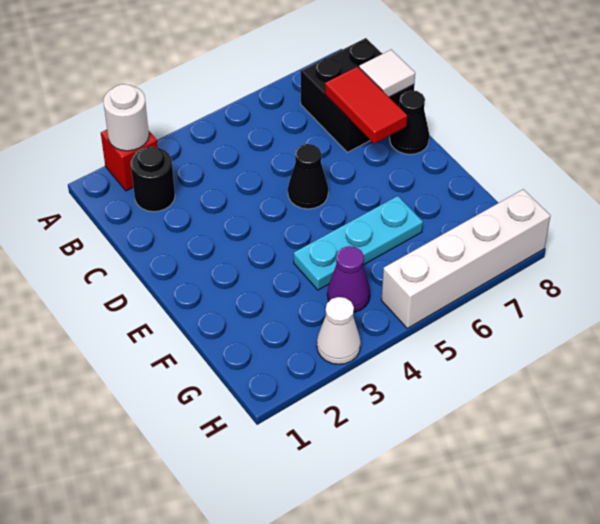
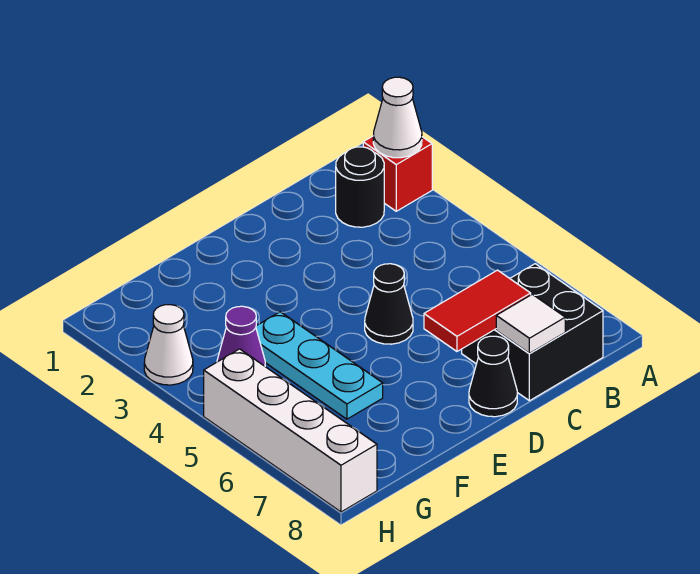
white 1x1 round brick [103,84,149,151] -> white 1x1 cone [373,77,422,158]

